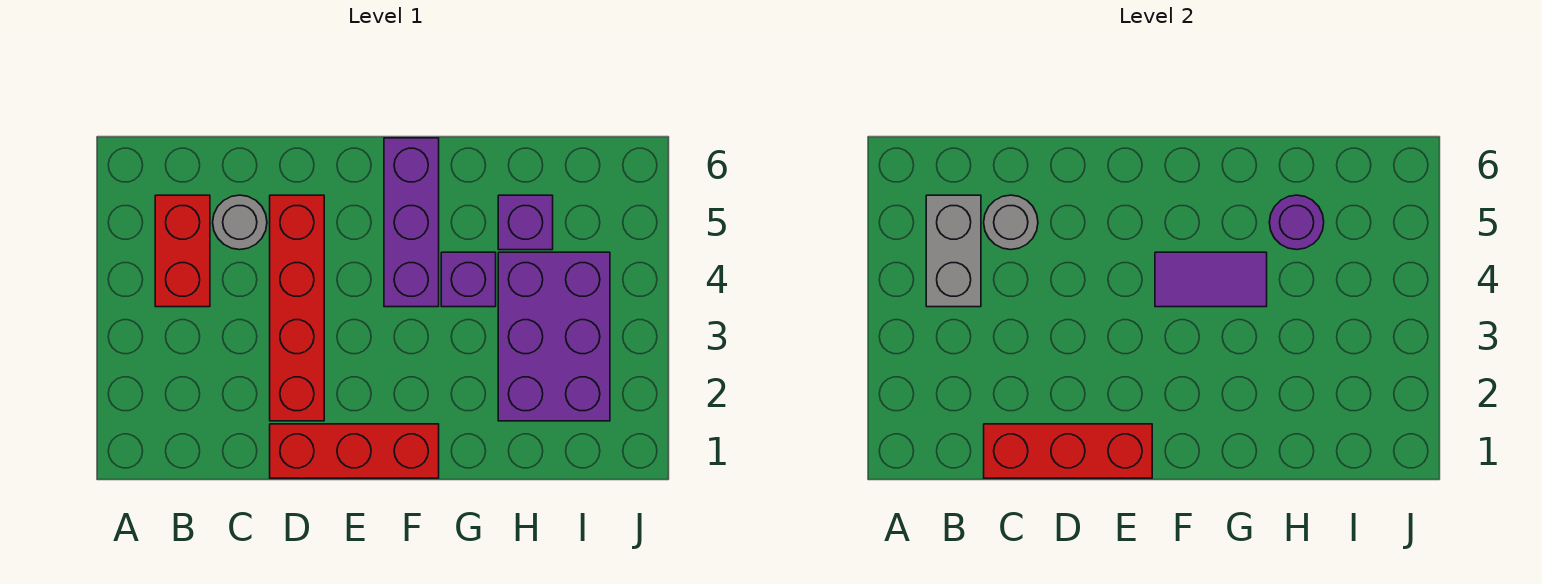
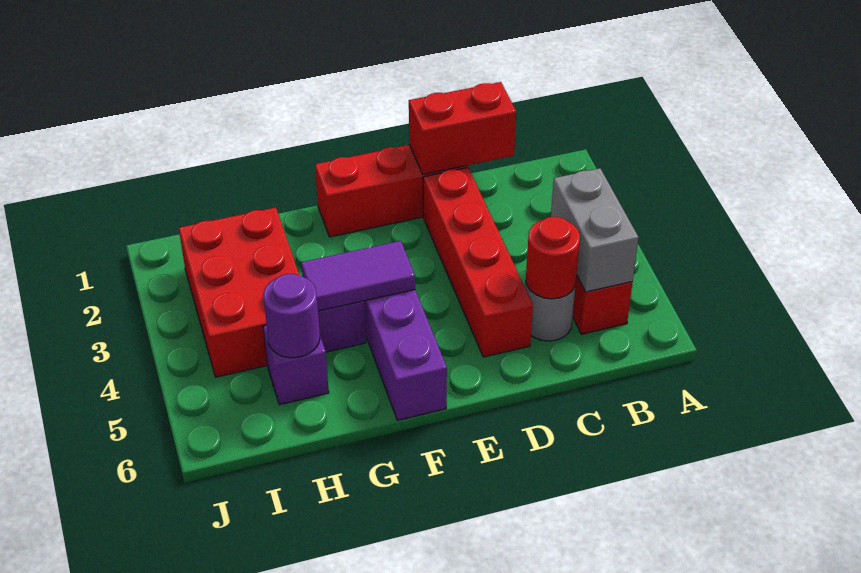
red 1x3 brick [984,424,1152,478] -> red 1x2 brick [409,82,516,174]
grey 1x1 round brick [984,195,1038,250] -> red 1x1 round brick [526,217,580,299]
purple 2x3 brick [498,252,610,421] -> red 2x3 brick [179,207,299,377]

